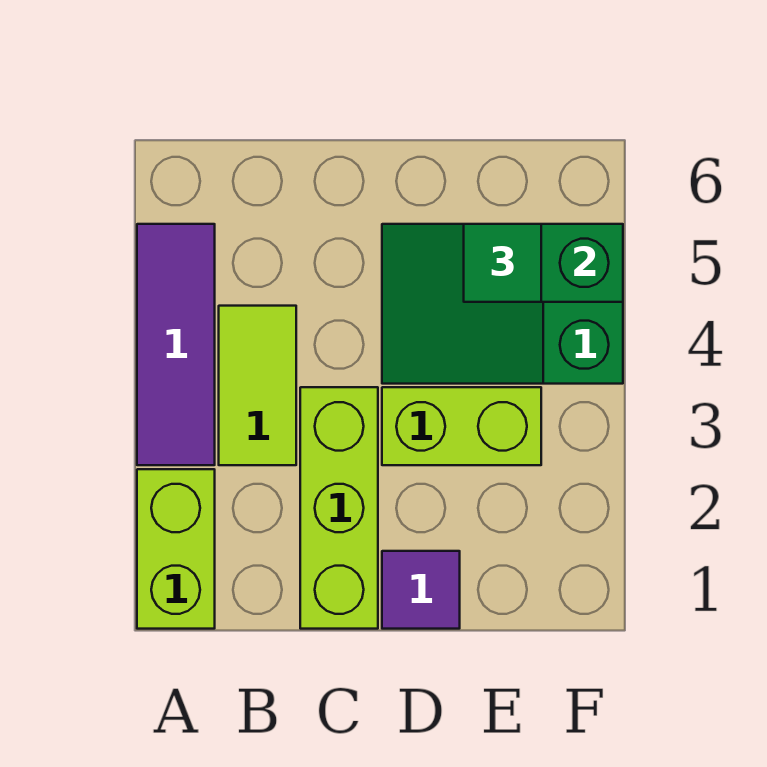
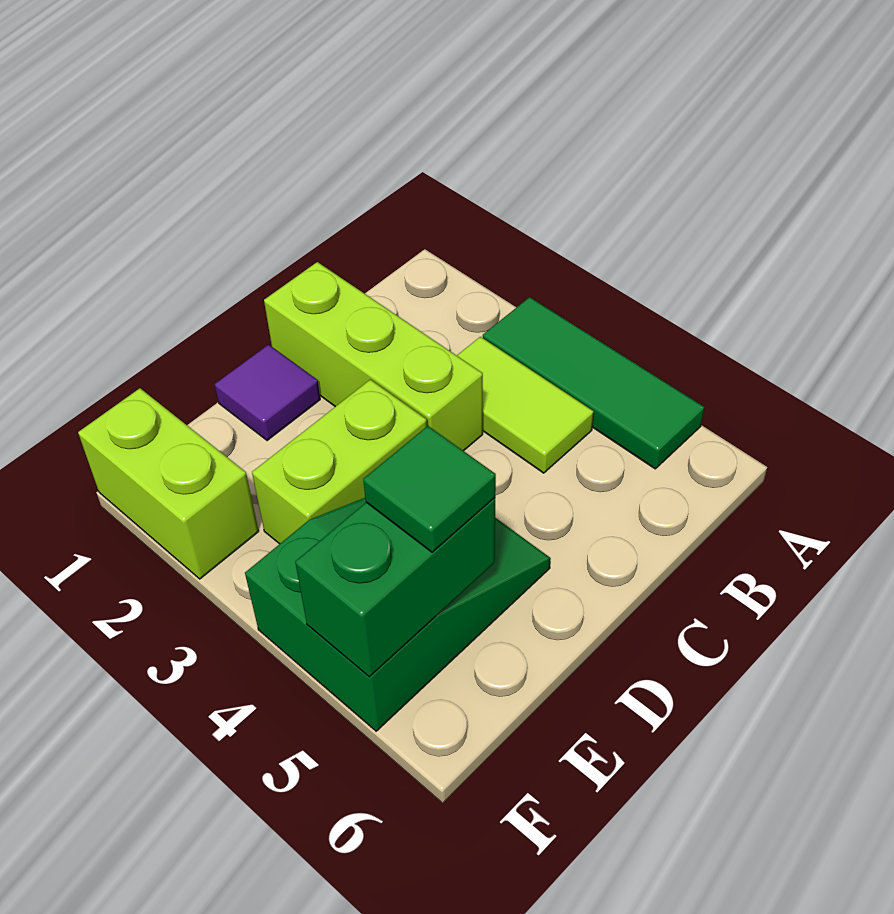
lime 1x2 brick [137,469,215,629] -> lime 1x2 brick moved to [78,388,259,579]
purple 1x3 tile [137,224,215,465] -> green 1x3 tile [483,297,704,469]

